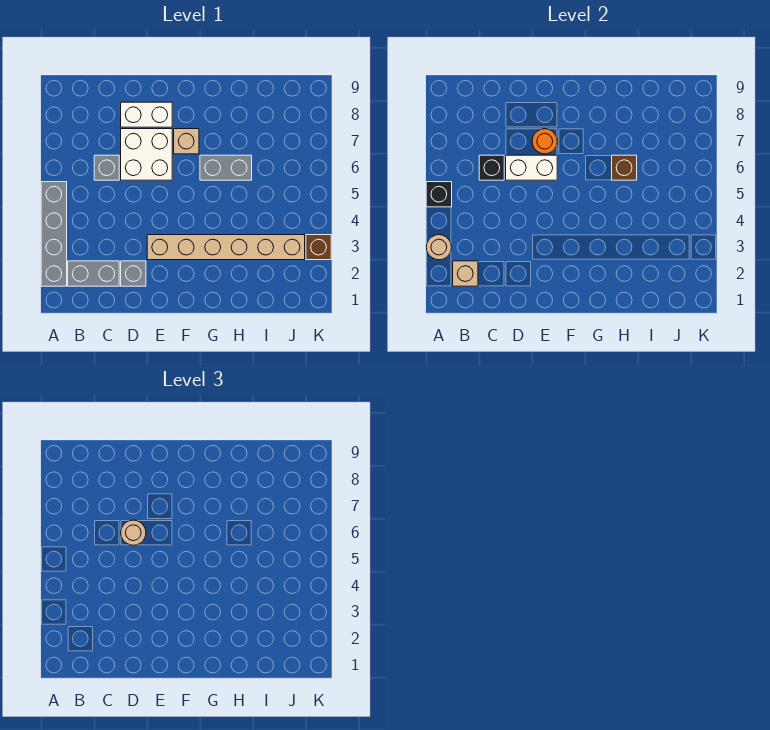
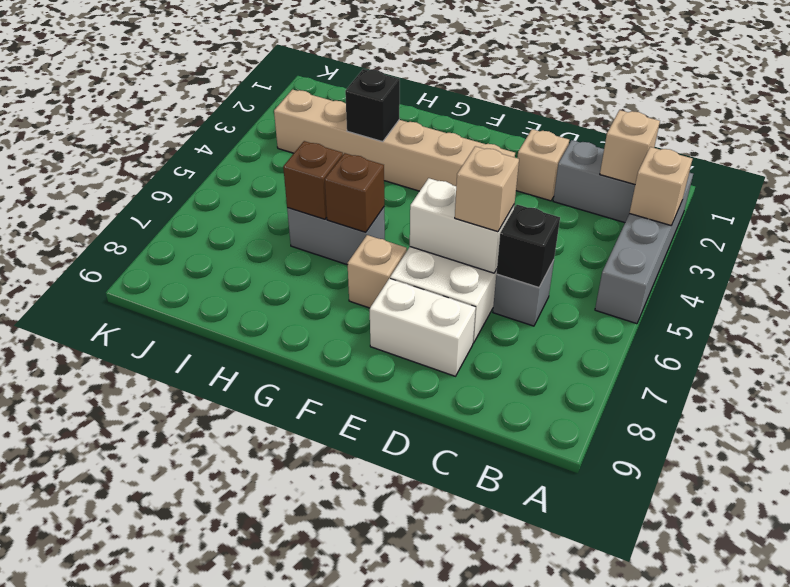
tan 1x1 round brick [426,235,451,260] -> tan 1x1 brick [629,147,692,225]
black 1x1 brick [426,182,452,207] -> black 1x1 brick moved to [345,69,400,142]
grey 1x1 brick [121,261,146,286] -> tan 1x1 brick [516,129,569,201]
tan 1x1 round brick [121,520,146,545] -> tan 1x1 brick [455,146,519,232]
orange 1x1 round brick [532,129,557,154] -> none
brown 1x1 brick [306,235,331,260] -> brown 1x1 brick moved to [325,153,384,232]

